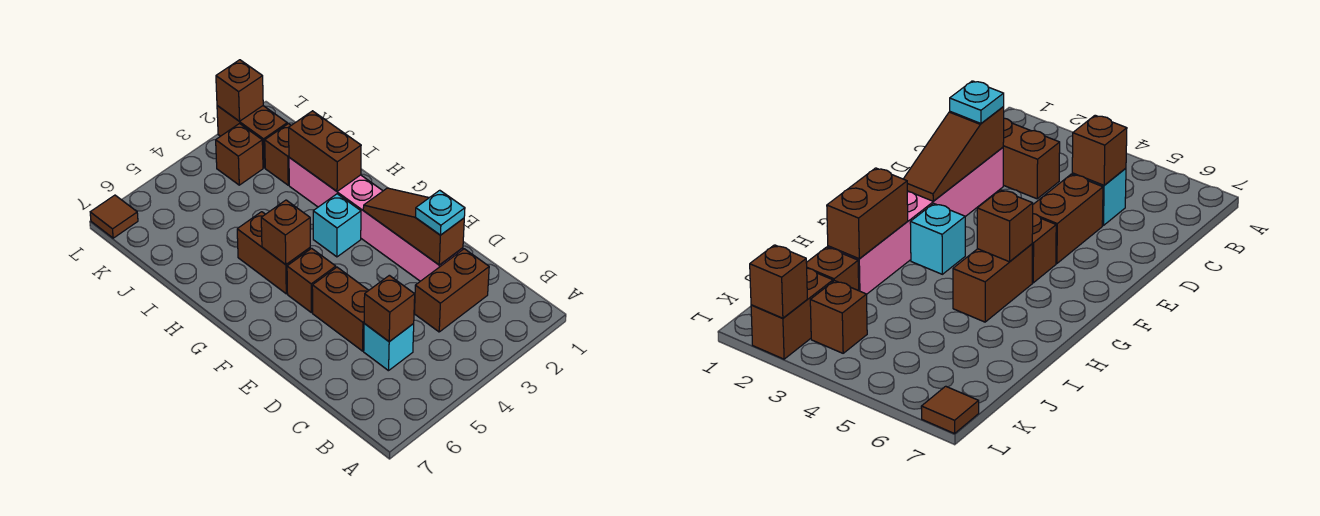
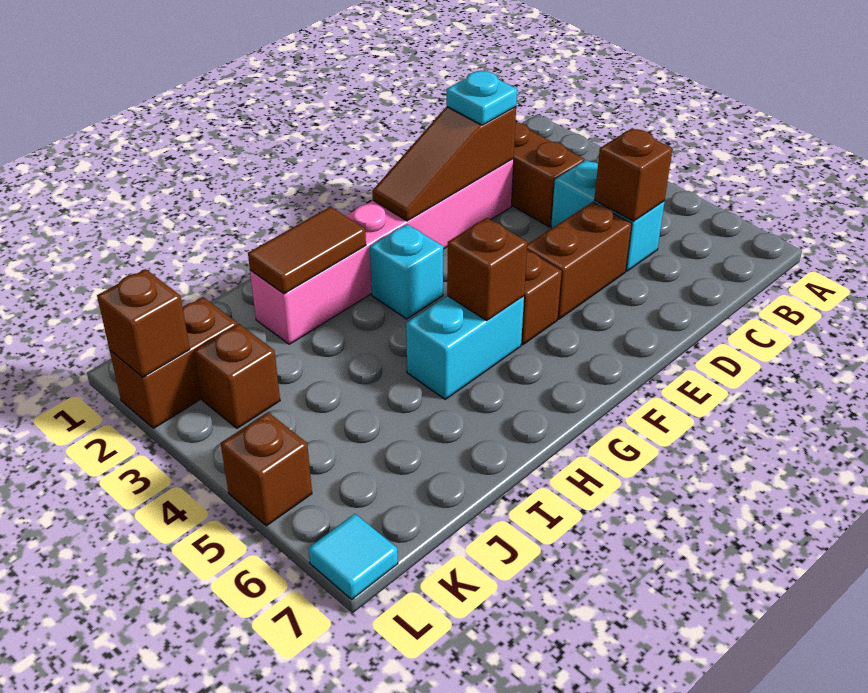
cyan 1x1 brick [364,324,414,371] -> cyan 1x2 brick [551,160,665,271]
brown 1x2 brick [237,212,310,294] -> cyan 1x2 brick [406,296,524,399]
brown 1x2 brick [289,111,361,191] -> brown 1x2 tile [248,207,366,294]
brown 1x1 brick [265,124,291,185] -> brown 1x1 brick moved to [221,412,312,526]
brown 1x1 tile [90,195,138,238] -> cyan 1x1 tile [308,514,398,599]

